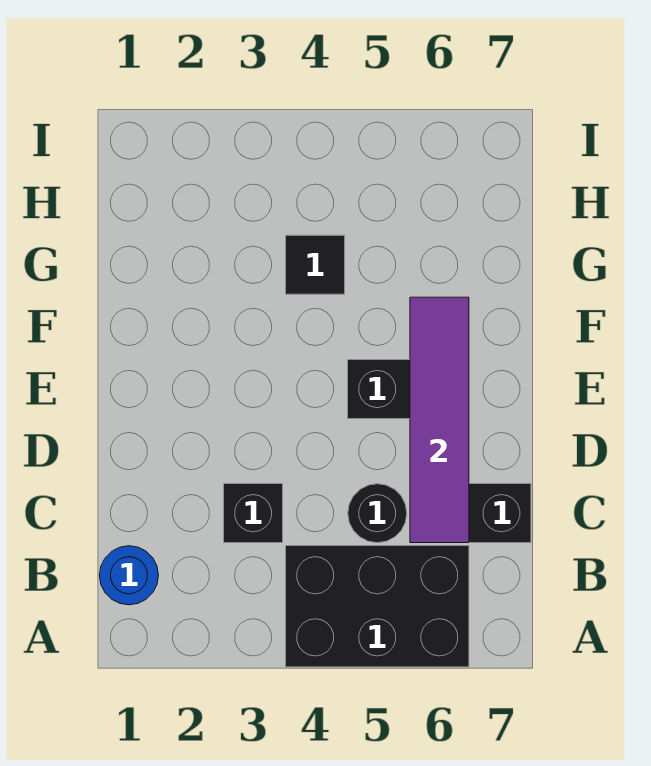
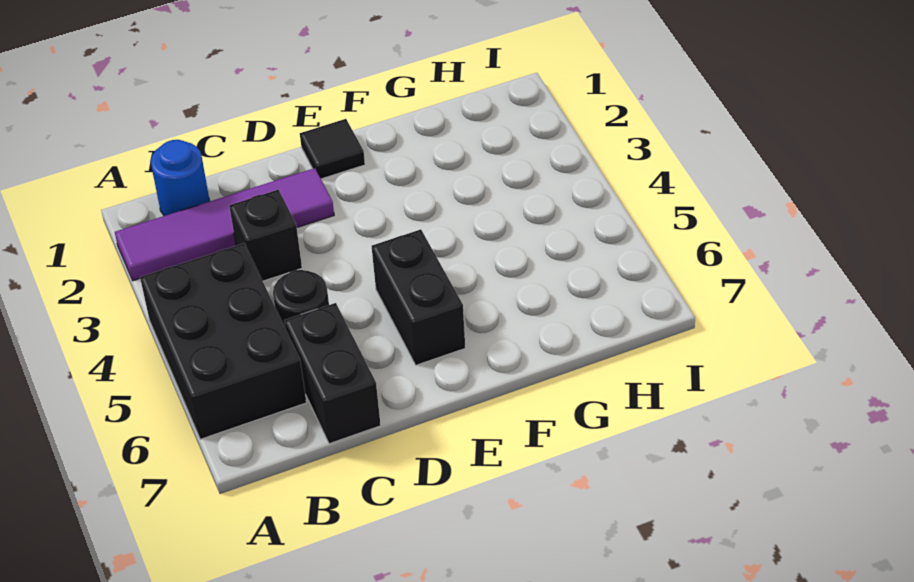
purple 1x4 tile [410,297,469,543] -> purple 1x4 tile moved to [115,168,334,281]
black 1x1 tile [286,235,345,294] -> black 1x1 tile moved to [300,119,365,179]

